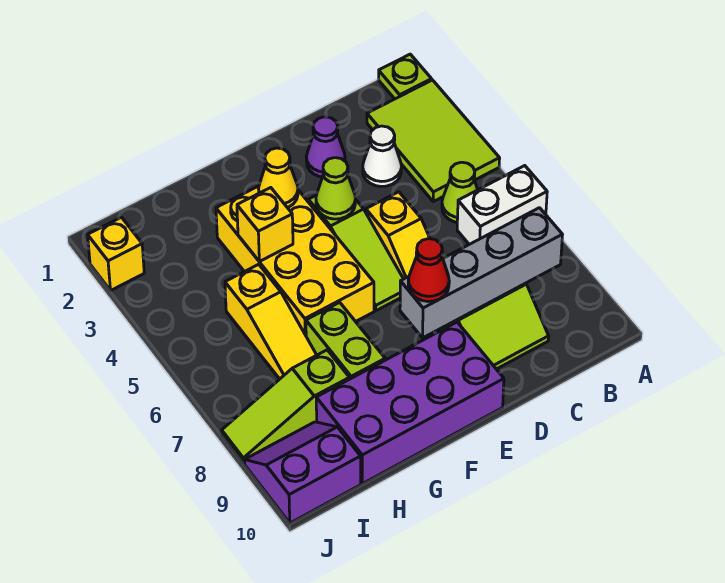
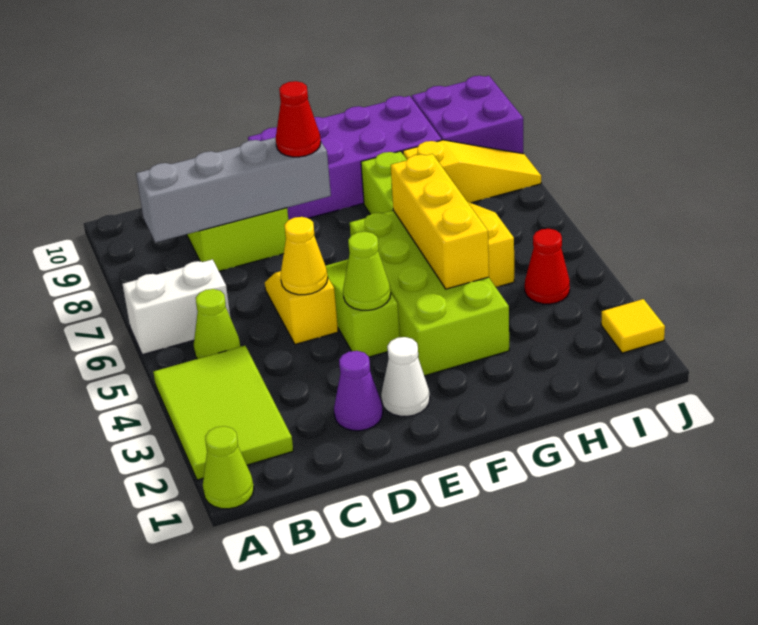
lime 1x1 plate [379,54,432,99] -> lime 1x1 cone [203,426,254,509]
white 1x1 cone [363,126,401,187] -> white 1x1 cone moved to [381,337,430,416]
yellow 2x4 brick [216,186,374,335] -> lime 2x4 brick [350,211,509,376]
yellow 1x1 cone [258,148,298,208] -> yellow 1x1 cone moved to [281,217,328,295]
yellow 1x1 brick [237,187,293,261] -> yellow 1x3 brick [391,154,489,289]
lime 1x3 slope [222,350,349,463] -> yellow 1x3 slope [403,140,541,203]
none -> red 1x1 cone [525,229,570,304]
purple 2x2 slope [245,422,361,523] -> purple 2x2 brick [412,76,523,154]
yellow 1x1 brick [88,217,144,290] -> yellow 1x1 tile [601,299,665,353]

